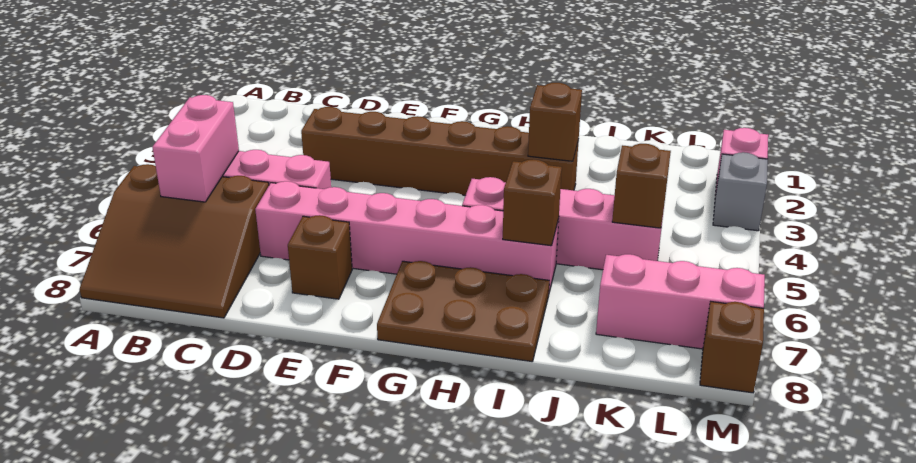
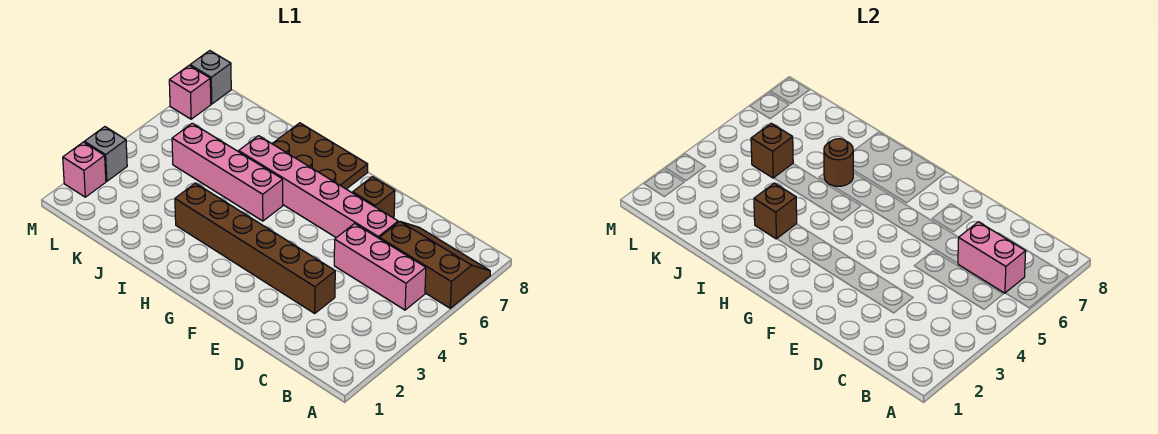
brown 3x3 slope [80,164,269,318] -> brown 2x3 slope [380,222,490,308]
pink 1x2 brick [152,95,239,202] -> pink 1x2 brick turned to [958,222,1026,293]
brown 1x1 brick [503,159,562,246] -> brown 1x1 round brick [824,139,853,186]
pink 1x3 brick [596,254,765,349] -> pink 1x1 brick [169,66,211,119]
brown 1x1 brick [700,302,764,393] -> grey 1x1 brick [190,51,231,104]

